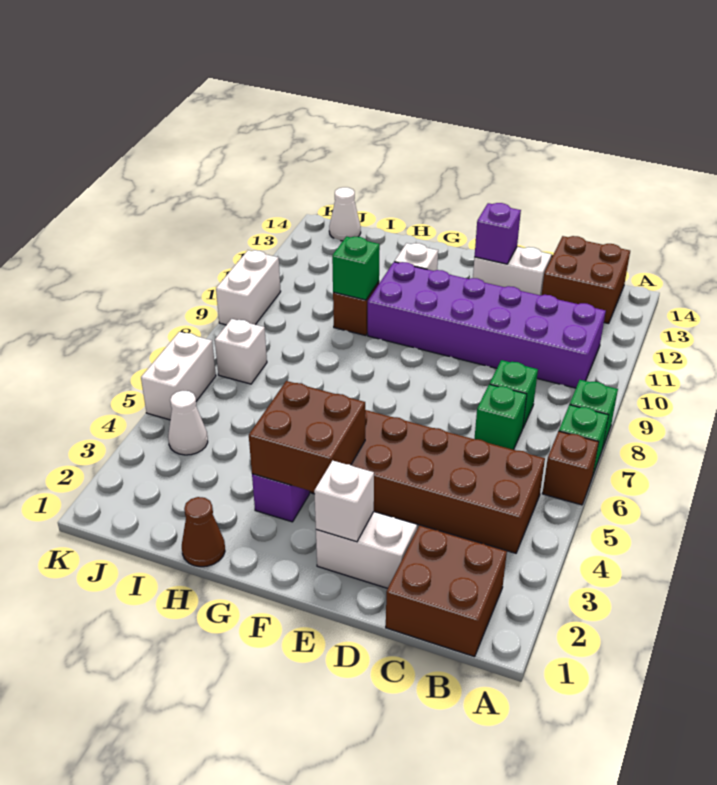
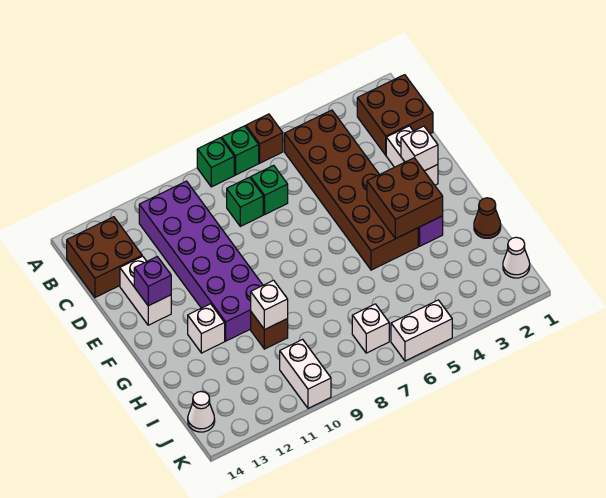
green 1x1 brick [332,237,380,300] -> white 1x1 brick [251,280,288,330]
white 1x1 cone [168,391,208,455] -> white 1x1 cone moved to [503,237,530,278]
white 1x2 brick [216,250,281,325] -> white 1x2 brick turned to [280,339,331,408]

